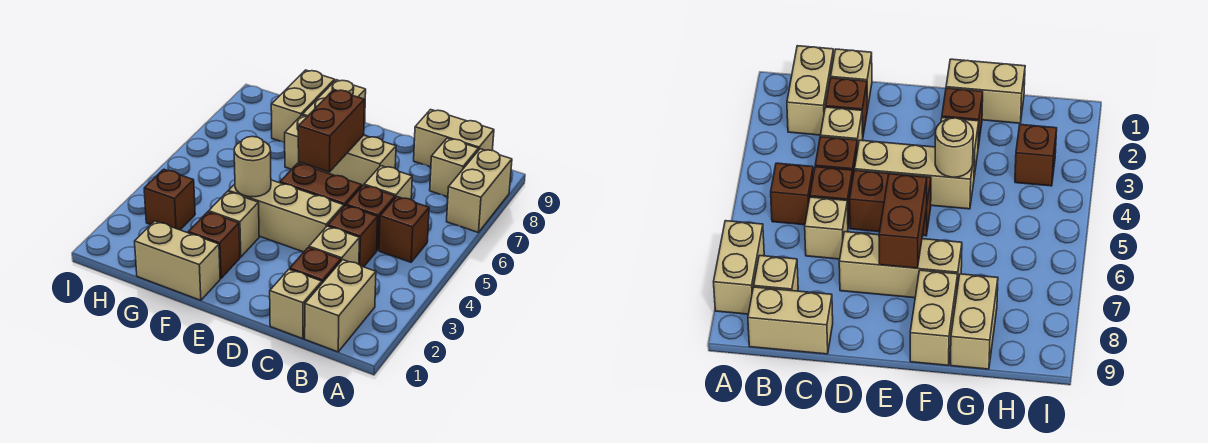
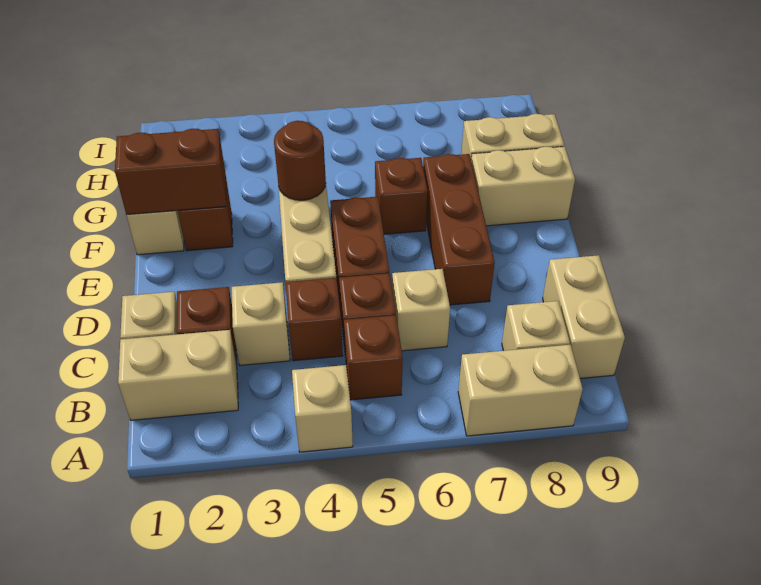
tan 1x3 brick [285,115,396,186] -> brown 1x3 brick [423,154,495,305]
brown 1x2 brick [298,90,365,172] -> brown 1x2 brick moved to [115,129,226,215]
tan 1x1 brick [209,192,259,257] -> tan 1x1 brick moved to [292,365,353,452]
tan 1x1 round brick [234,136,271,197] -> brown 1x1 round brick [274,121,326,200]
brown 1x1 brick [144,169,195,230] -> brown 1x1 brick moved to [375,158,428,234]

